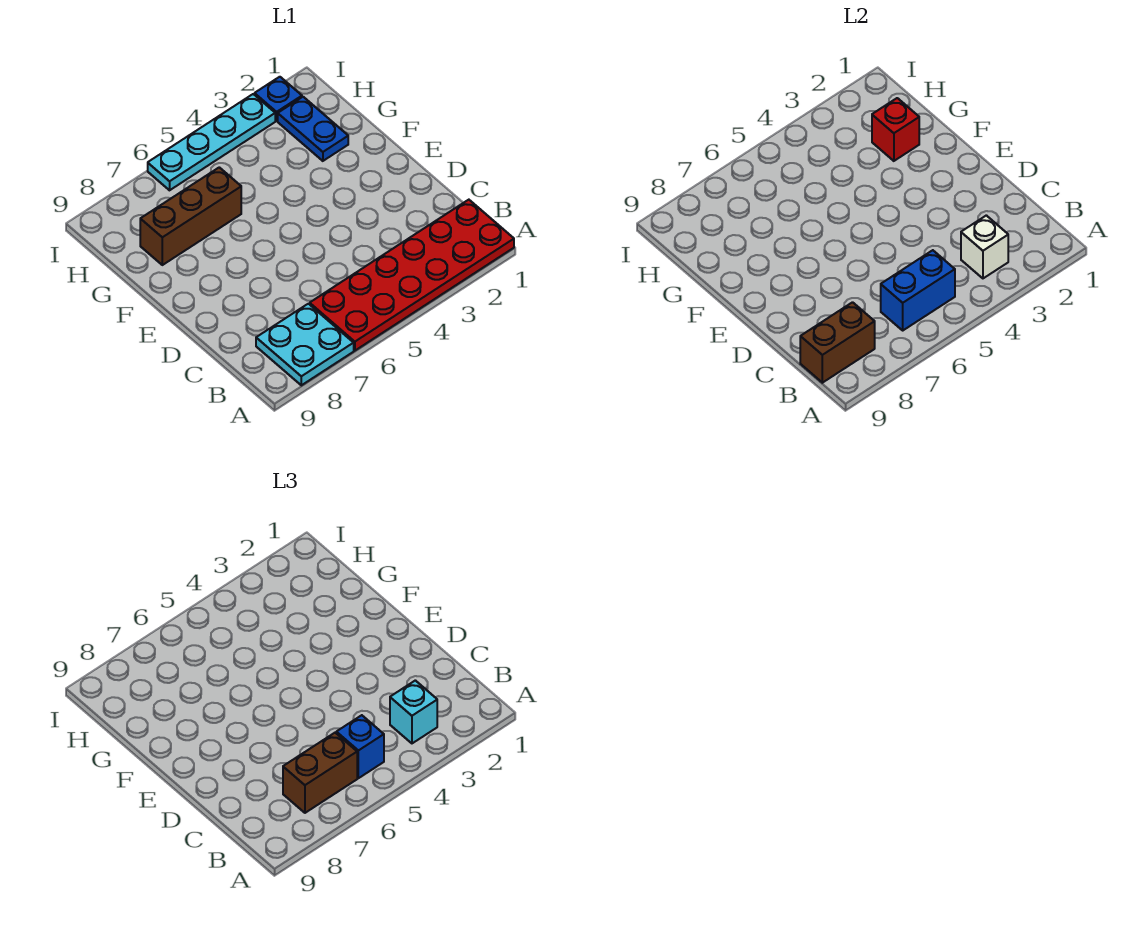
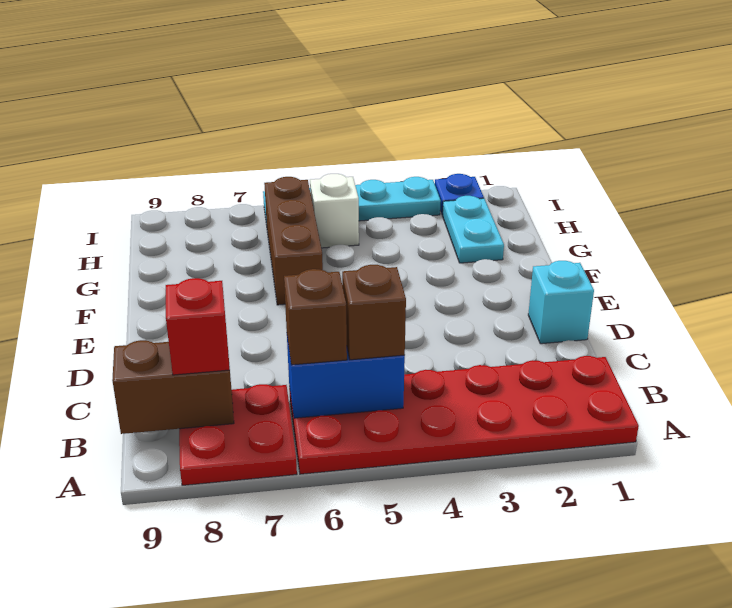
cyan 2x2 plate [256,304,354,385] -> red 2x2 plate [179,384,297,485]
white 1x1 brick [961,215,1008,278] -> white 1x1 brick moved to [310,174,359,248]
cyan 1x1 brick [390,680,437,743] -> cyan 1x1 brick moved to [528,261,594,344]
blue 1x1 brick [336,715,384,778] -> brown 1x1 brick [342,265,406,360]
brown 1x2 brick [283,733,357,813] -> brown 1x1 brick [284,269,347,365]
blue 1x2 plate [278,97,348,161] -> cyan 1x2 plate [442,196,504,263]
red 1x1 brick [872,98,919,161] -> red 1x1 brick moved to [166,278,229,375]
brown 1x3 brick [140,167,241,265] -> brown 1x3 brick turned to [264,177,323,305]

